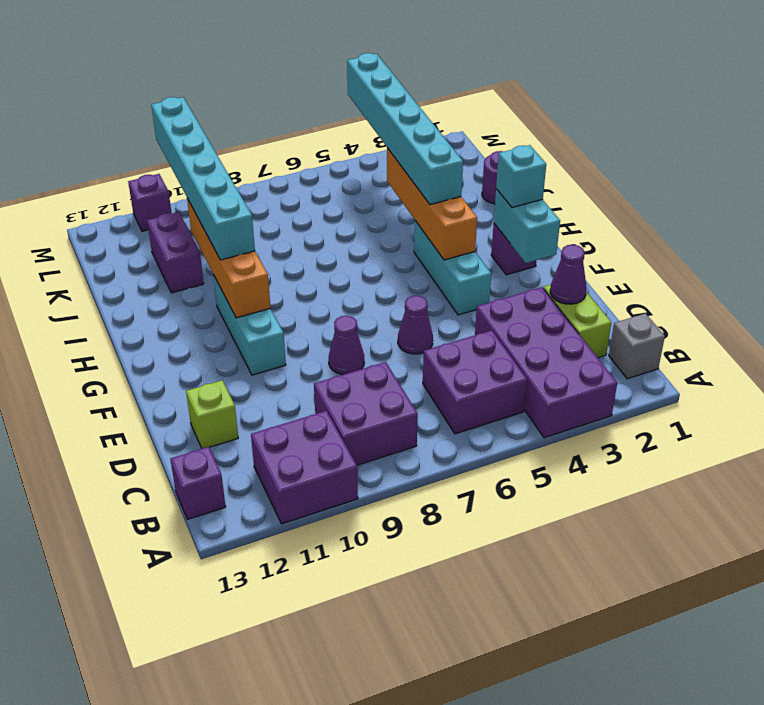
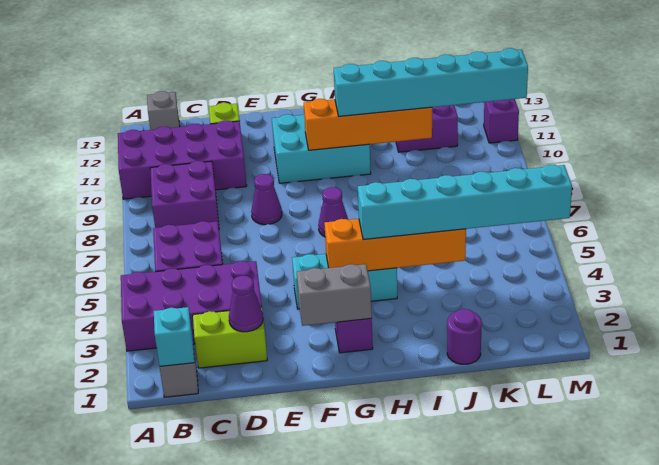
purple 2x2 brick [251,411,358,524] -> purple 2x4 brick [118,120,247,199]
purple 1x1 brick [170,447,226,519] -> grey 1x1 brick [147,91,180,130]
purple 1x1 cone [398,296,433,354] -> purple 1x1 cone moved to [318,187,348,237]
cyan 1x2 brick [494,189,560,263] -> grey 1x2 brick [297,264,372,326]
cyan 1x3 brick [213,275,286,375] -> cyan 2x3 brick [272,114,371,183]
cyan 1x1 brick [496,145,546,208] -> cyan 1x1 brick moved to [154,307,194,366]

